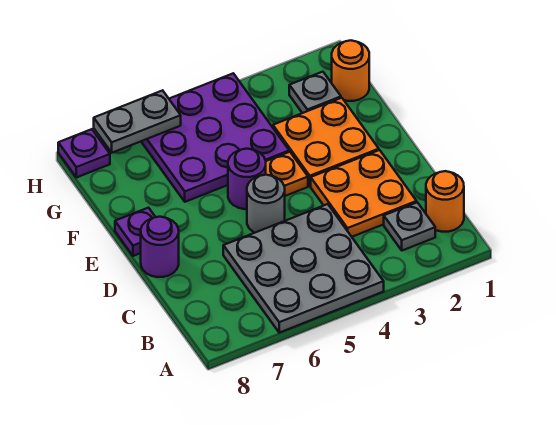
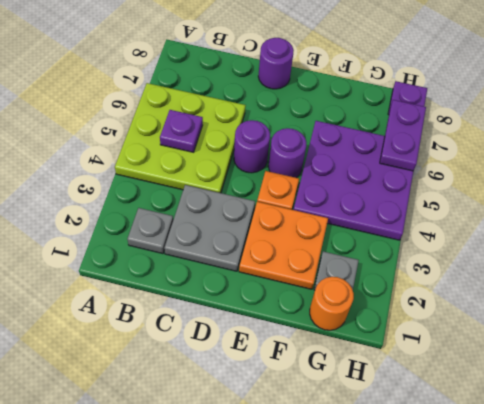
grey 3x3 plate [223,204,384,333] -> lime 3x3 plate [115,83,246,193]
orange 1x1 round brick [426,171,464,232] -> none
orange 2x2 plate [311,150,417,237] -> grey 2x2 plate [164,185,255,271]
grey 1x1 round brick [247,175,285,233] -> purple 1x1 round brick [234,120,270,173]
purple 1x1 plate [115,208,155,256] -> purple 1x1 plate moved to [160,110,203,152]
grey 1x2 plate [94,90,181,153] -> purple 1x2 plate [380,100,426,171]

